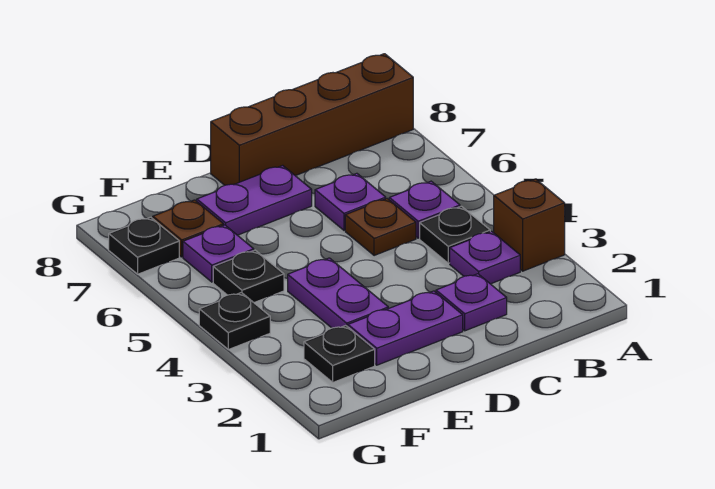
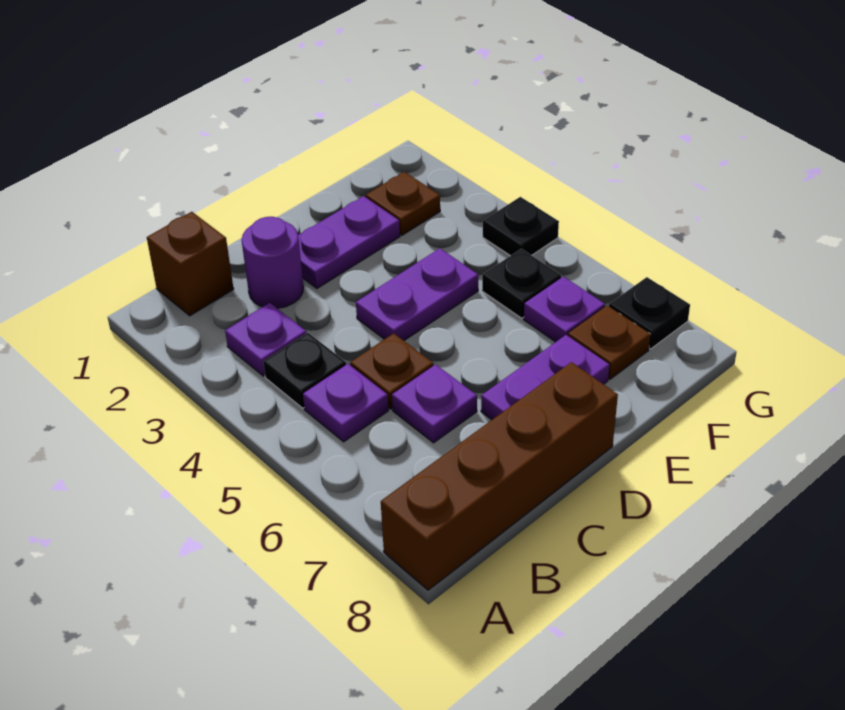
brown 1x1 brick [494,179,565,271] -> brown 1x1 brick moved to [147,212,234,316]
purple 1x1 plate [436,274,507,331] -> purple 1x1 round brick [242,217,303,308]
purple 1x2 plate [288,258,388,328] -> purple 1x2 plate turned to [356,248,478,341]
black 1x1 plate [304,326,375,382] -> brown 1x1 plate [366,172,440,235]

